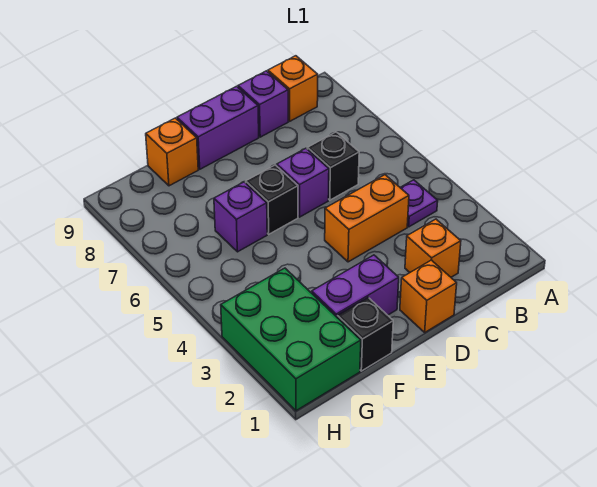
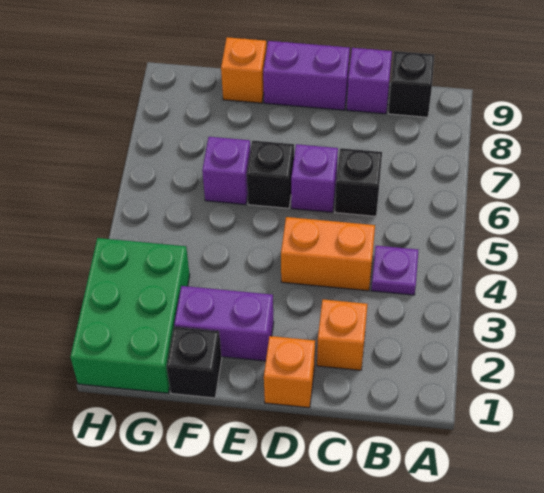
orange 1x1 brick [268,56,318,121] -> black 1x1 brick [388,51,434,117]

